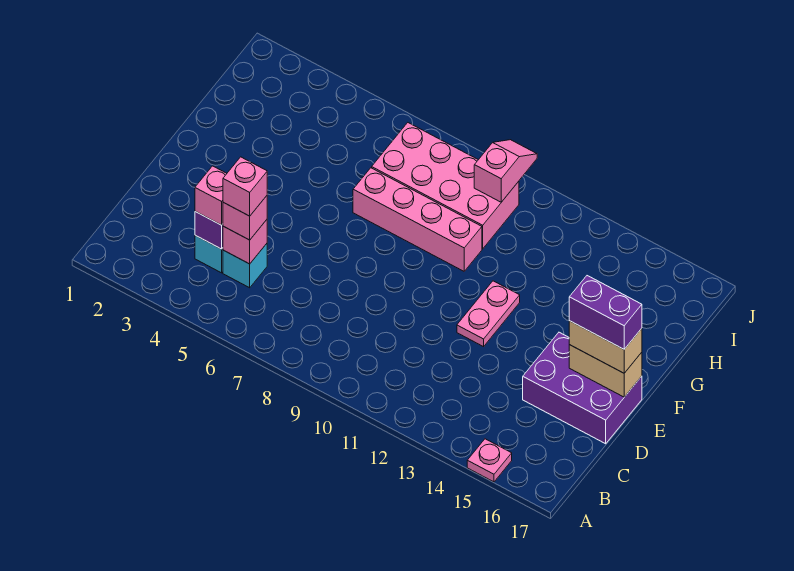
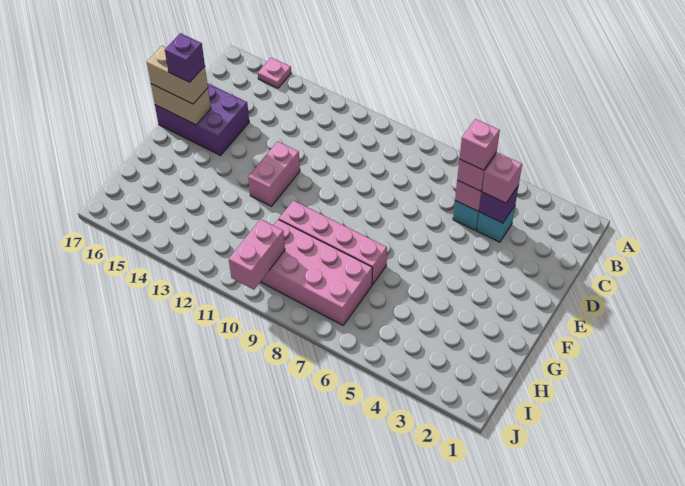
pink 1x2 plate [457,281,520,347] -> pink 1x2 brick [248,141,300,206]
purple 1x2 brick [569,276,642,349] -> purple 1x1 brick [165,33,205,82]
pink 1x2 slope [474,140,537,202] -> pink 1x2 brick [229,219,285,290]

